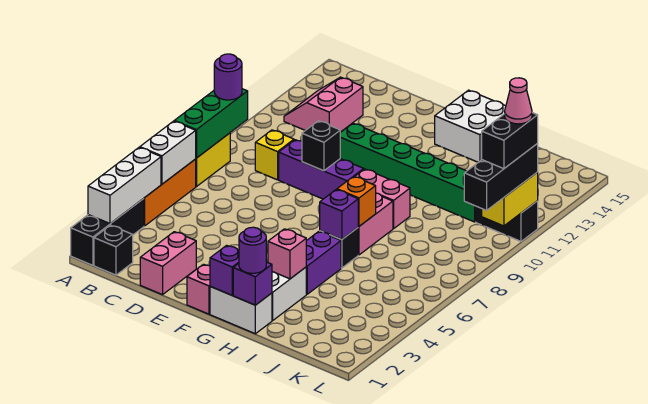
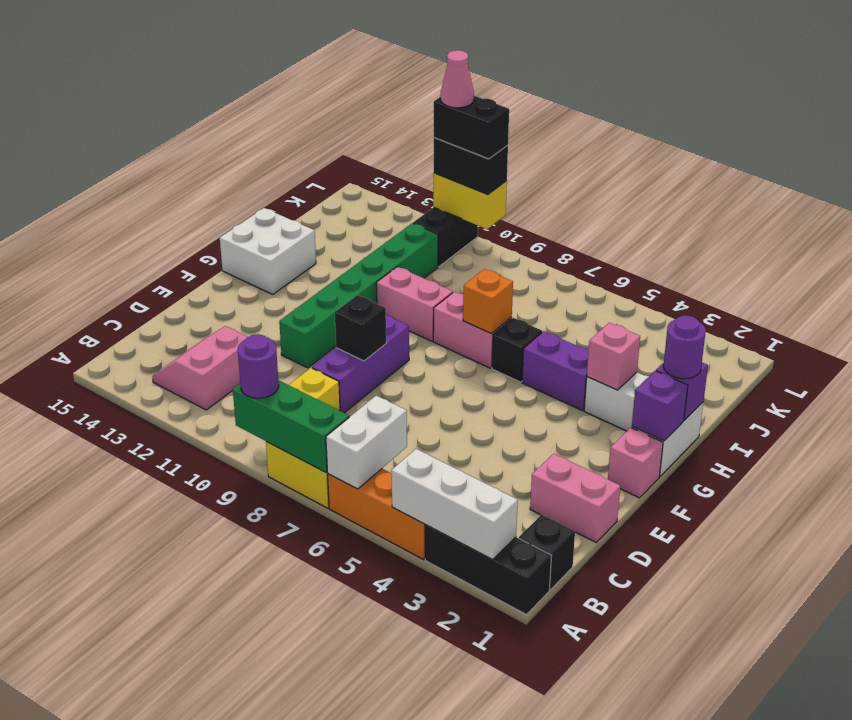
white 1x2 brick [140,121,196,184] -> white 1x2 brick turned to [326,396,407,489]
pink 2x2 slope [284,77,363,132] -> pink 2x2 slope turned to [152,326,247,410]
pink 1x2 brick [355,169,410,229] -> pink 1x2 brick turned to [376,267,453,341]
purple 1x1 brick [320,190,358,240] -> none
black 1x3 brick [464,144,538,210] -> black 1x2 brick [434,138,508,195]

